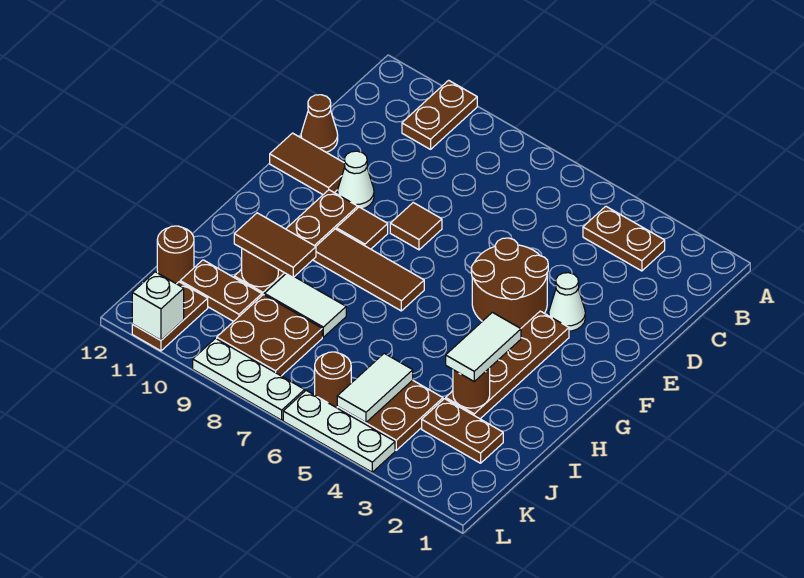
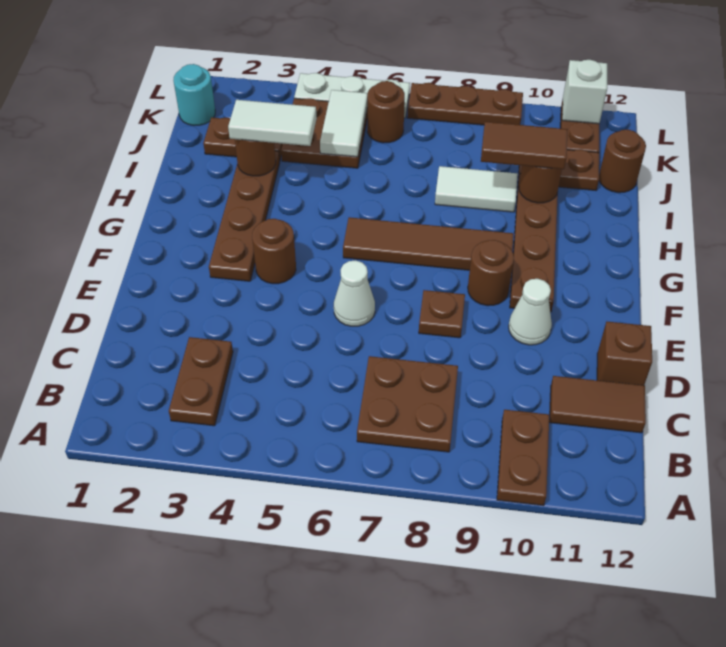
brown 1x2 plate [583,206,665,271] -> brown 1x2 plate turned to [169,337,233,426]
brown 1x1 cone [301,95,338,152] -> brown 1x1 brick [597,322,652,385]
white 1x1 cone [549,273,585,331] -> white 1x1 cone moved to [334,260,375,326]
brown 2x2 round brick [471,238,548,328] -> brown 1x1 round brick [252,219,296,284]
brown 1x1 tile [390,203,442,250] -> brown 1x1 plate [419,290,465,338]
brown 1x2 tile [270,133,345,195] -> brown 1x2 tile moved to [549,376,646,433]
brown 1x1 tile [336,207,388,249] -> brown 1x1 round brick [468,240,514,306]
brown 1x3 tile [313,229,424,311] -> brown 1x4 tile [343,217,514,270]
white 1x2 tile [446,312,521,381] -> white 1x2 tile turned to [228,100,317,146]
brown 2x2 plate [217,295,322,376] -> brown 2x2 plate moved to [357,356,458,452]
none -> cyan 1x1 round brick [173,64,215,126]
white 1x3 plate [193,338,305,420] -> brown 1x3 plate [407,83,523,125]

